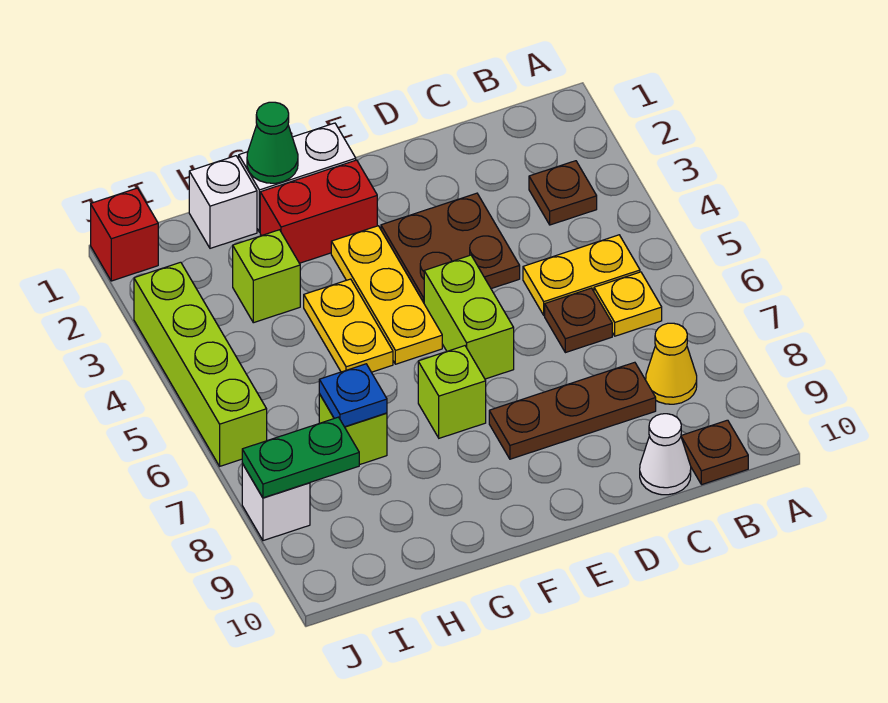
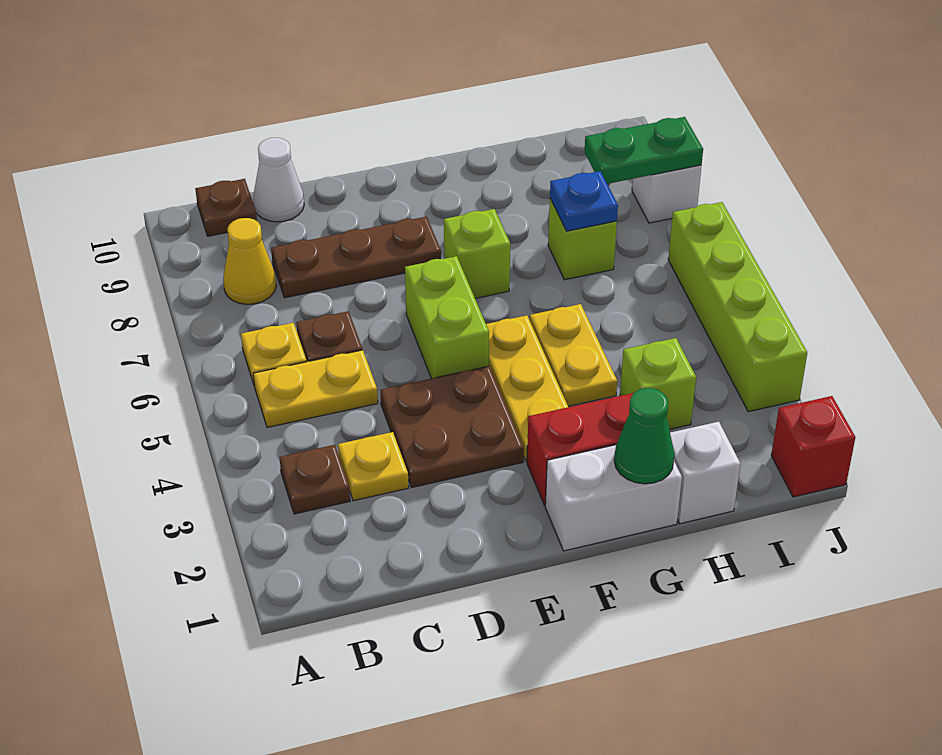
none -> yellow 1x1 plate [338,432,409,501]

